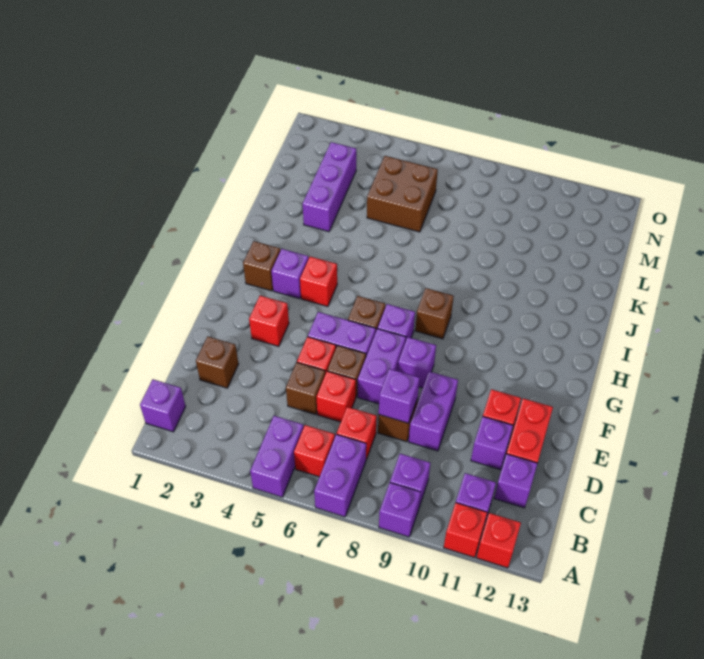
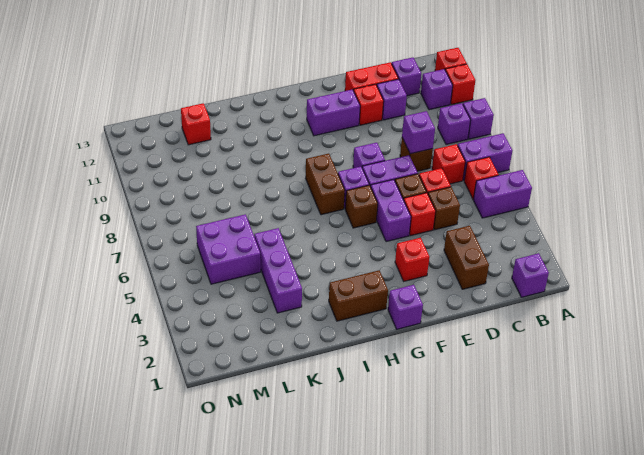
brown 1x1 brick [196,337,238,388] -> brown 1x2 brick [444,226,489,289]
purple 1x2 brick [409,372,458,451] -> purple 1x2 brick moved to [307,89,360,136]
brown 1x1 brick [243,241,280,291] -> brown 1x2 brick [329,270,388,321]
purple 1x1 brick [271,249,309,299] -> purple 1x1 brick moved to [388,285,423,329]
red 1x1 brick [300,257,337,307] -> red 1x1 brick moved to [181,103,211,145]
brown 1x1 brick [415,288,454,339] -> brown 1x2 brick [306,154,345,215]
purple 1x3 brick [303,142,356,232] -> purple 1x3 brick turned to [254,228,302,313]
brown 2x2 brick [367,156,438,232] -> purple 2x2 brick [196,214,261,284]

